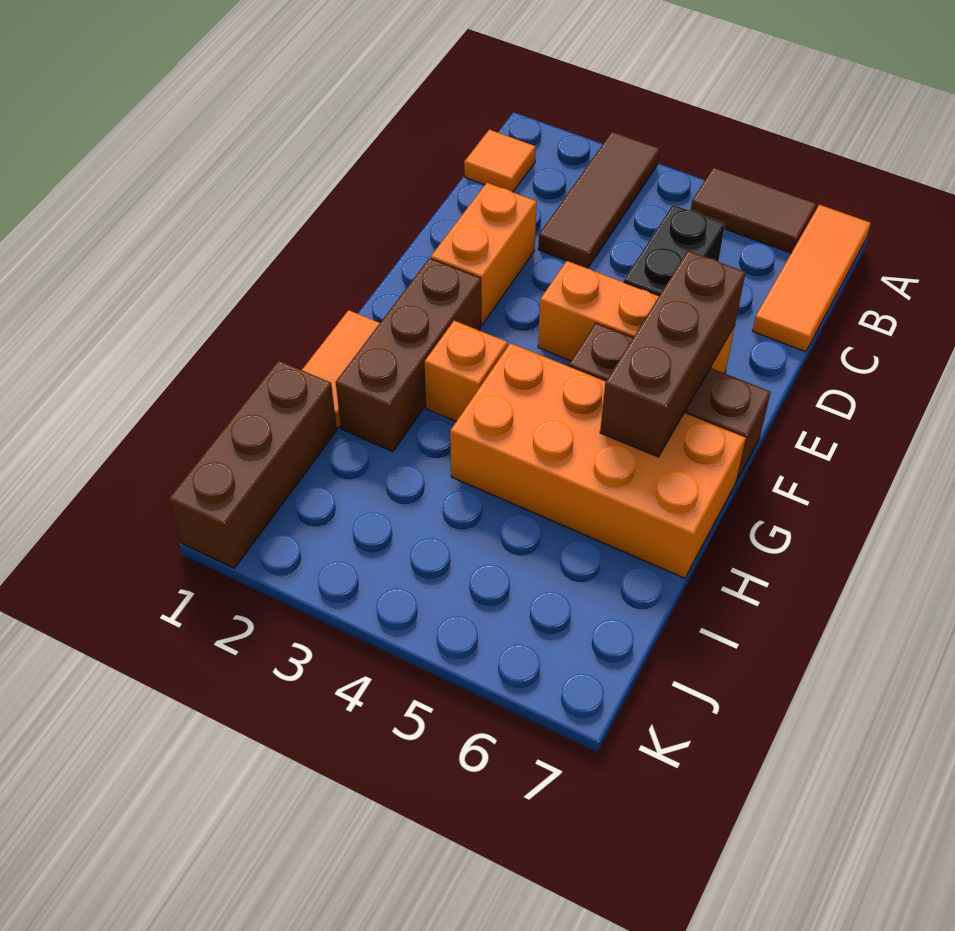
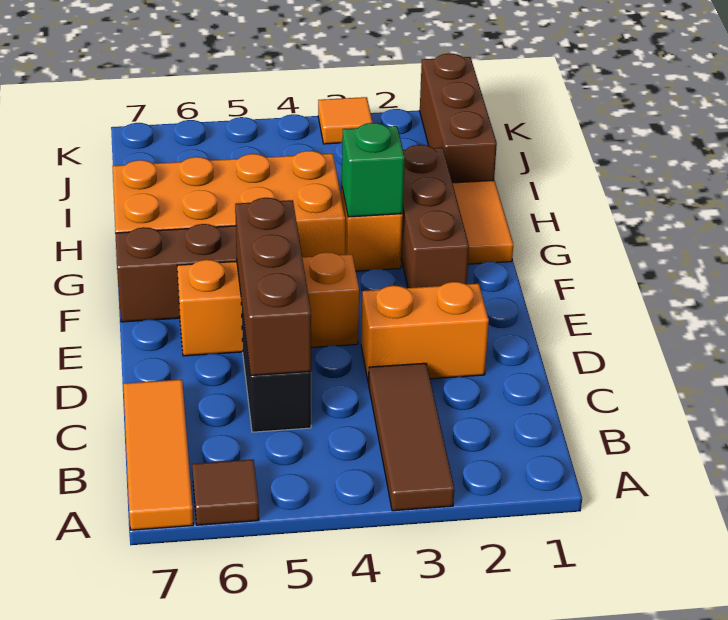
brown 1x2 tile [691,167,816,253] -> brown 1x1 tile [192,460,259,525]
orange 1x1 tile [464,130,536,192] -> orange 1x1 tile moved to [318,97,373,144]
orange 1x2 brick [431,183,537,325] -> orange 1x2 brick turned to [361,282,489,383]
brown 1x3 brick [600,251,746,457] -> brown 1x3 brick moved to [235,198,311,376]
none -> green 1x1 brick [342,123,405,217]

